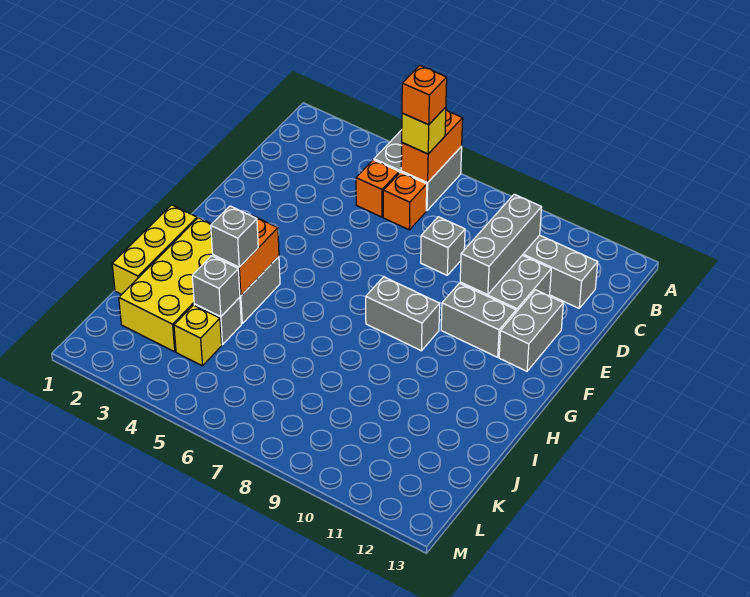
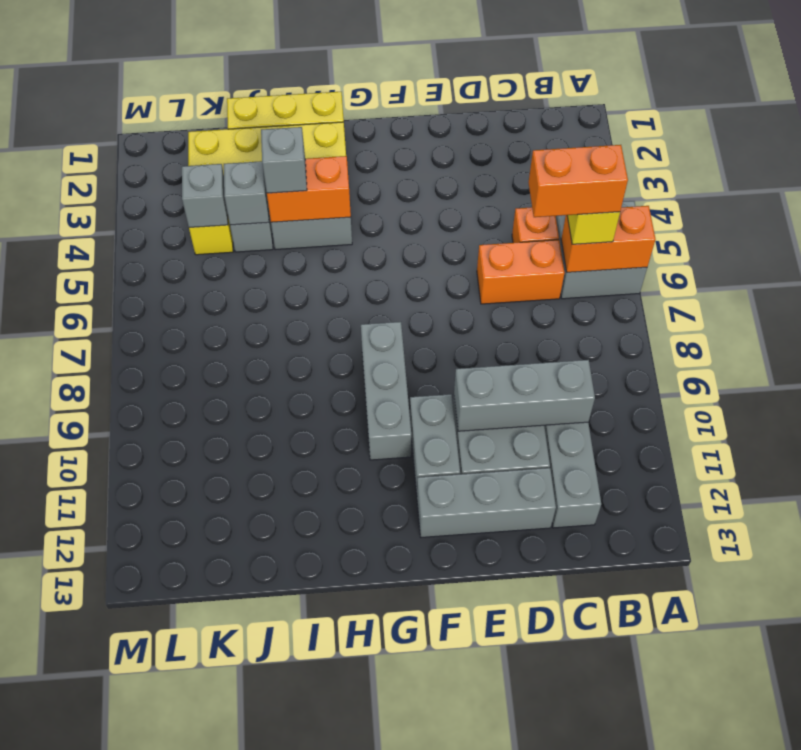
orange 1x1 brick [402,65,447,125] -> orange 1x2 brick [528,145,628,217]
orange 1x1 brick [383,172,427,230] -> orange 1x2 brick [477,240,565,304]
grey 1x1 brick [421,217,465,275] -> grey 1x1 brick moved to [182,164,228,228]
grey 1x2 brick [499,290,563,371] -> grey 1x3 brick [417,468,556,537]
grey 1x2 brick [366,277,440,351] -> grey 1x3 brick [361,322,411,460]

